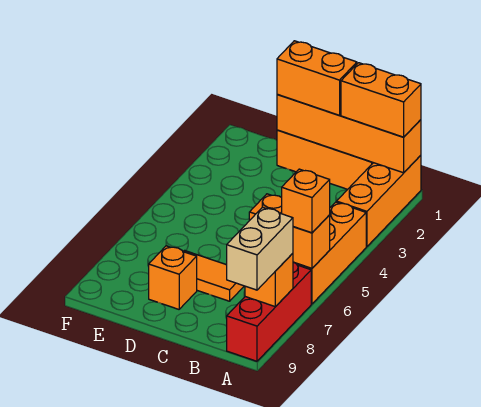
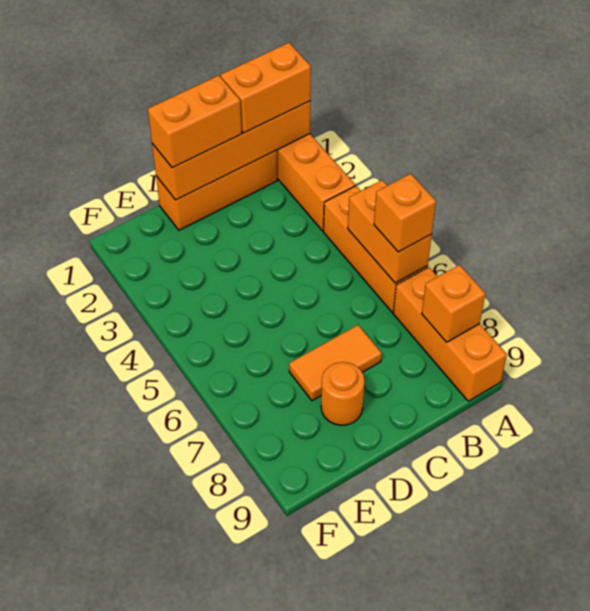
orange 1x2 brick [249,194,330,268] -> orange 1x2 brick turned to [348,180,432,283]
red 1x3 brick [227,262,311,361] -> orange 1x3 brick [393,267,507,401]
tan 1x2 brick [227,207,293,290] -> none
orange 1x1 brick [149,246,197,309] -> orange 1x1 round brick [321,362,365,425]

